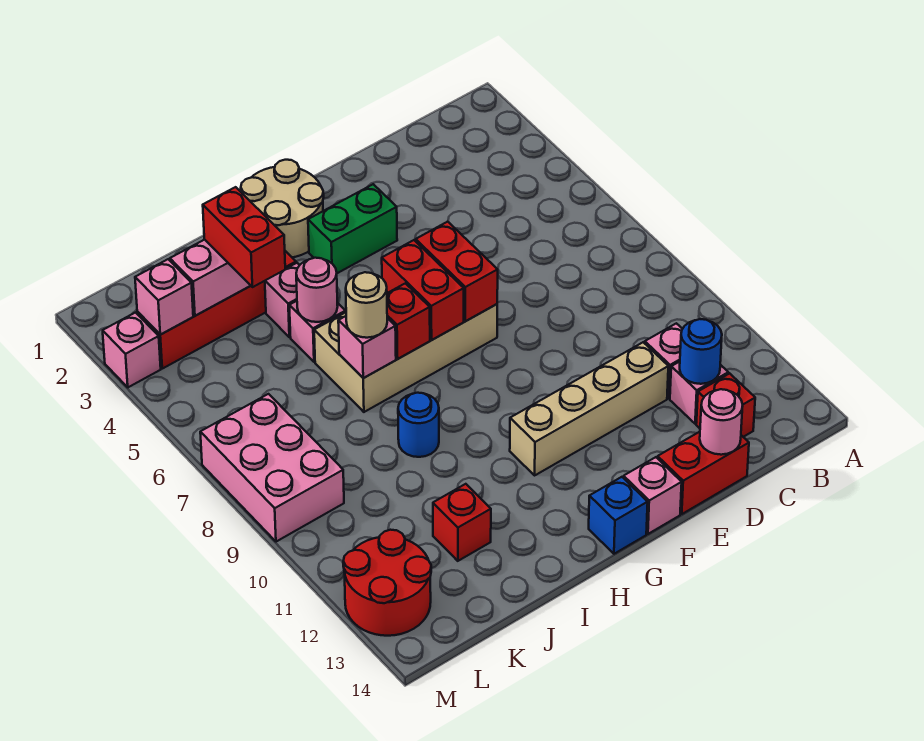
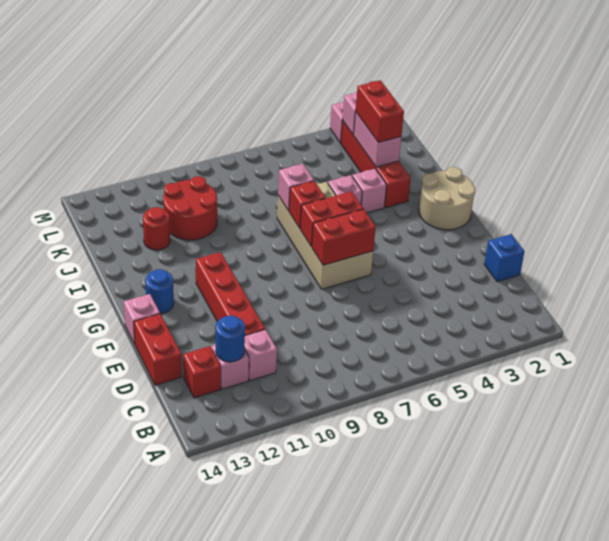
tan 1x4 brick [510,342,668,475] -> red 1x4 brick [196,252,265,335]
pink 1x1 round brick [700,389,743,455] -> none
green 1x2 brick [308,184,397,273] -> none
blue 1x1 brick [589,477,648,554] -> blue 1x1 brick moved to [484,234,524,282]
pink 1x1 round brick [296,258,338,322] -> none
tan 1x1 round brick [346,272,387,338] -> none
blue 1x1 round brick [398,393,439,457] -> blue 1x1 round brick moved to [145,269,174,313]
red 1x2 brick [203,187,285,287] -> red 1x2 brick turned to [356,80,404,142]
red 1x1 brick [433,484,491,561] -> red 1x1 round brick [143,207,170,250]
pink 2x3 brick [200,394,344,542] -> none
red 2x2 round brick [343,530,431,636] -> red 2x2 round brick moved to [163,176,217,240]

